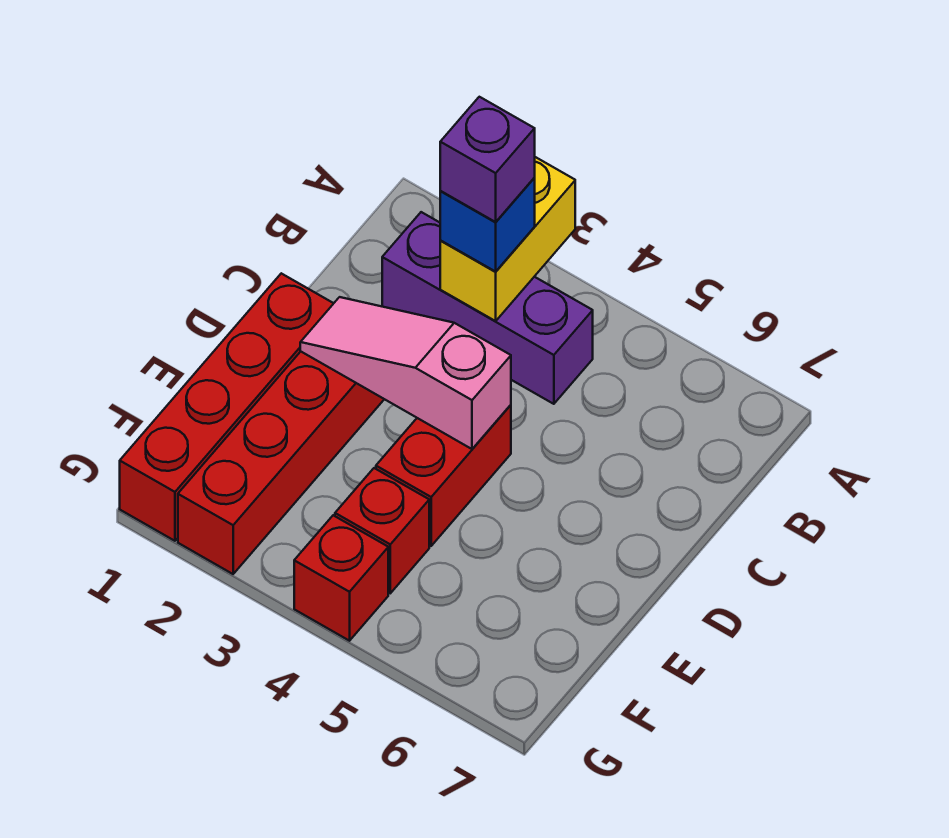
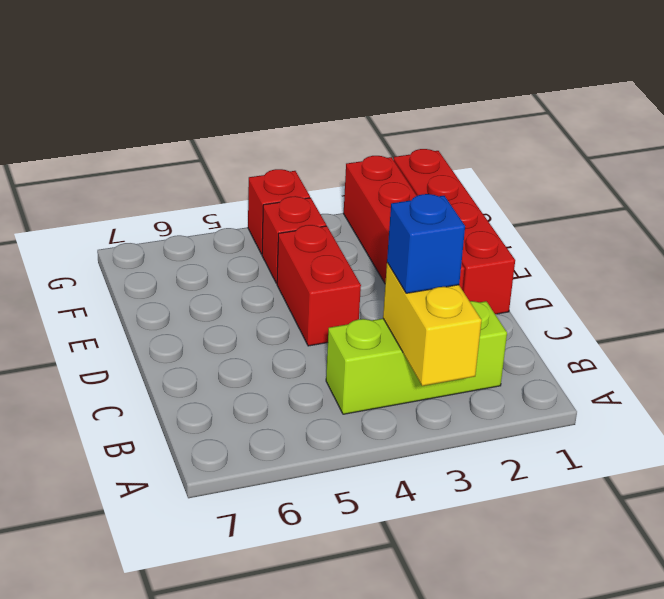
purple 1x3 brick [382,212,593,404] -> lime 1x3 brick [326,301,507,414]
purple 1x1 brick [440,97,535,222] -> none
pink 1x3 slope [300,297,511,449] -> none

